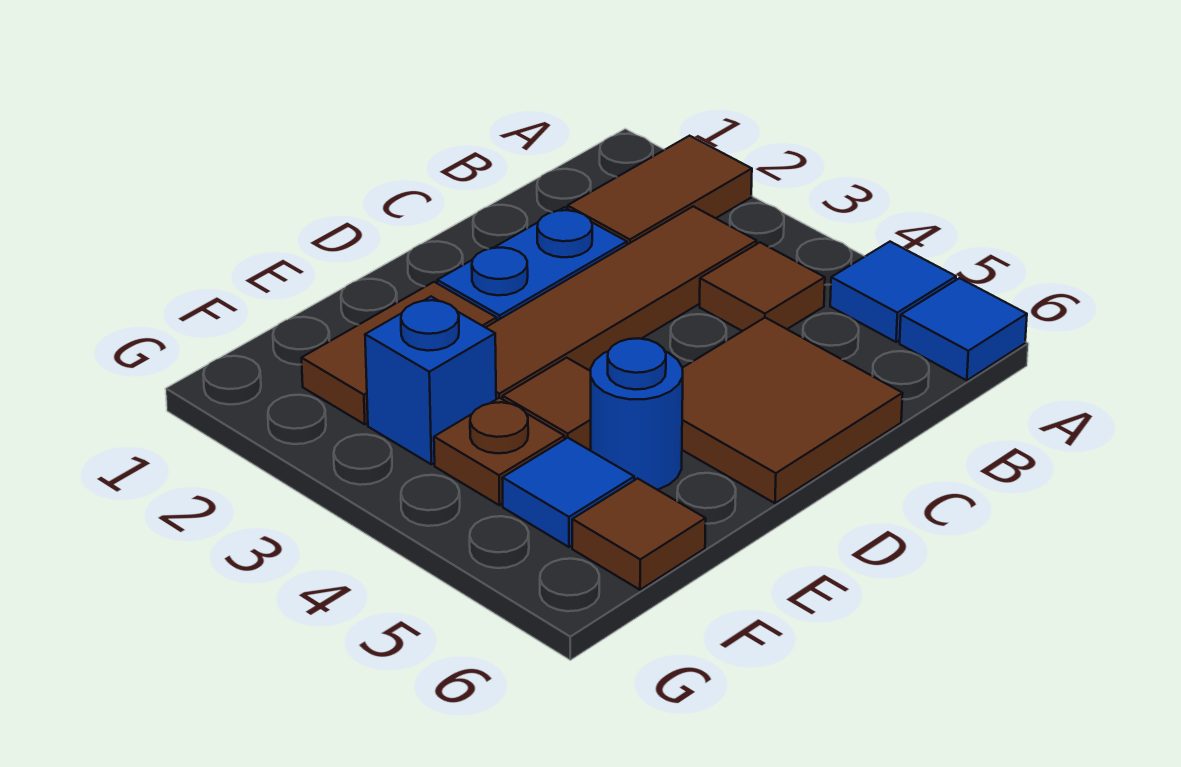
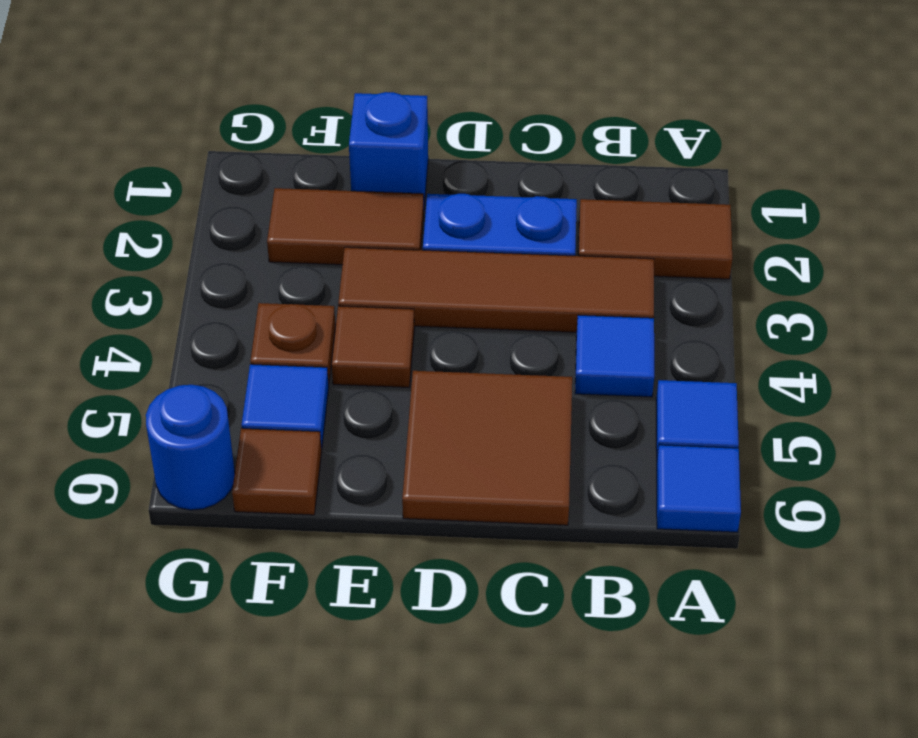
brown 1x1 tile [700,242,825,331] -> blue 1x1 tile [575,315,654,397]
blue 1x1 round brick [591,338,683,490] -> blue 1x1 round brick moved to [146,385,235,510]
blue 1x1 brick [365,297,496,464] -> blue 1x1 brick moved to [349,92,428,206]

